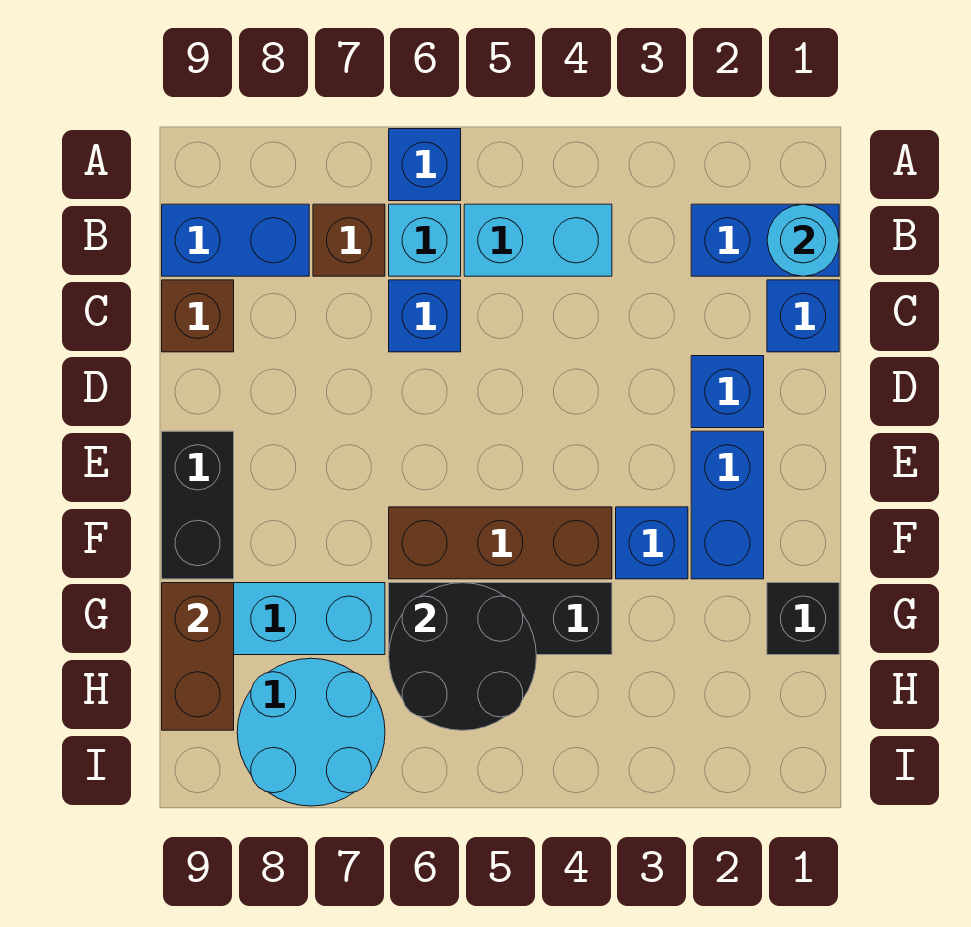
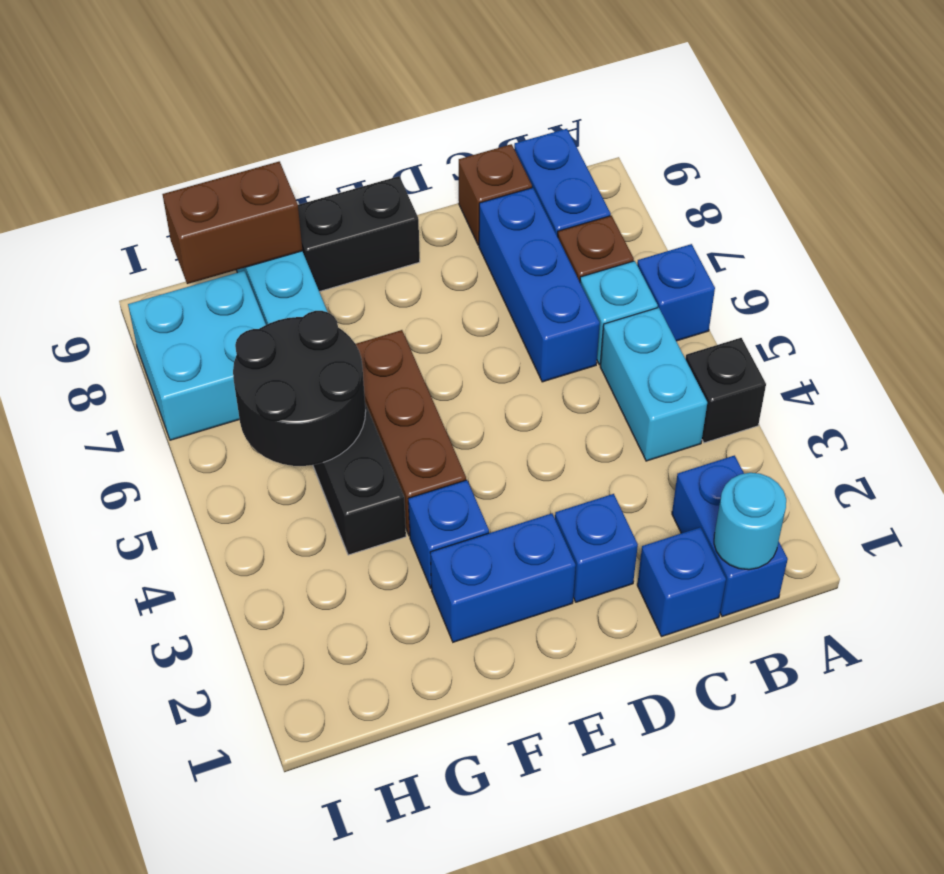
blue 1x1 brick [389,280,461,352] -> blue 1x3 brick [479,188,600,382]
black 1x1 brick [767,583,839,655] -> black 1x1 brick moved to [686,338,766,443]
cyan 2x2 round brick [237,658,385,806] -> cyan 2x2 brick [128,271,266,440]

